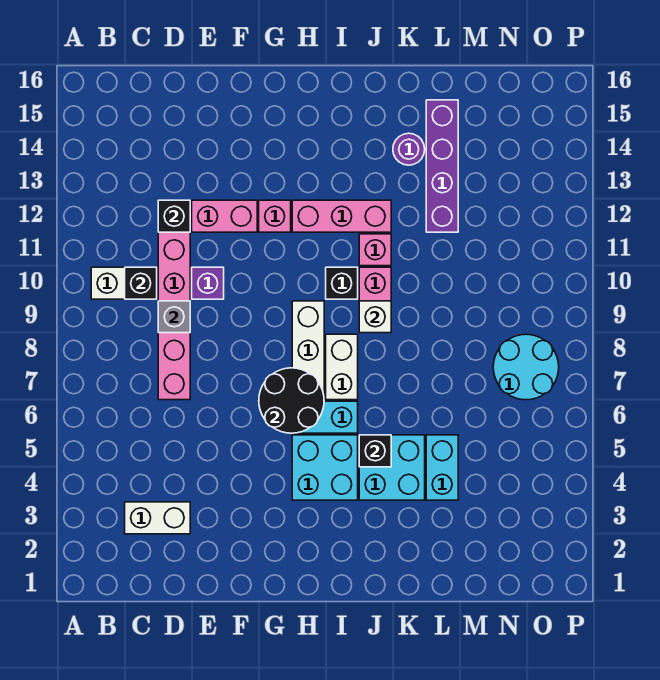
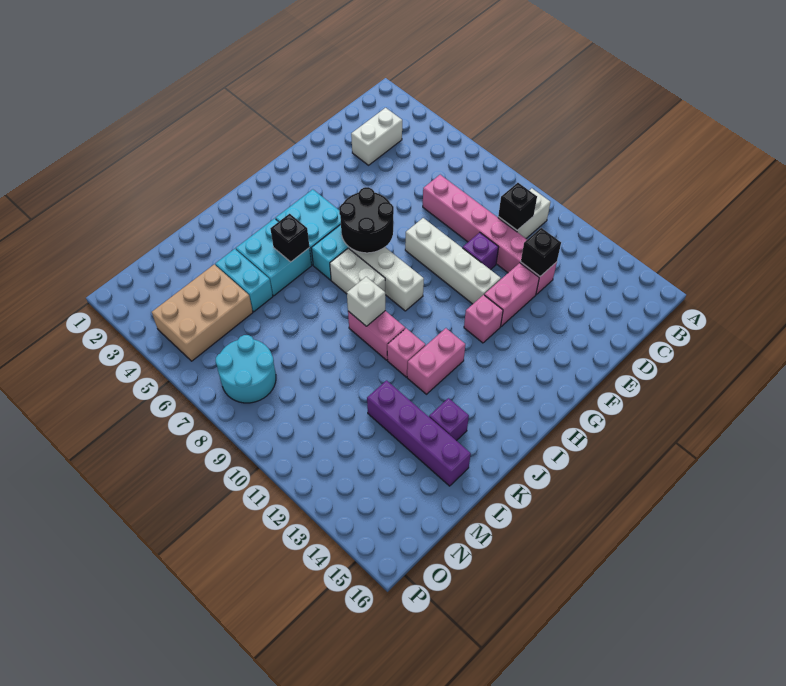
grey 1x1 brick [158,301,190,333] -> none
none -> white 1x4 brick [405,218,501,304]
pink 1x3 brick [292,200,391,232] -> pink 1x2 brick [407,328,465,394]
black 1x1 brick [326,267,358,299] -> none
purple 1x1 round brick [393,133,425,165] -> purple 1x1 brick [429,398,469,441]
none -> tan 2x3 brick [152,265,253,361]

